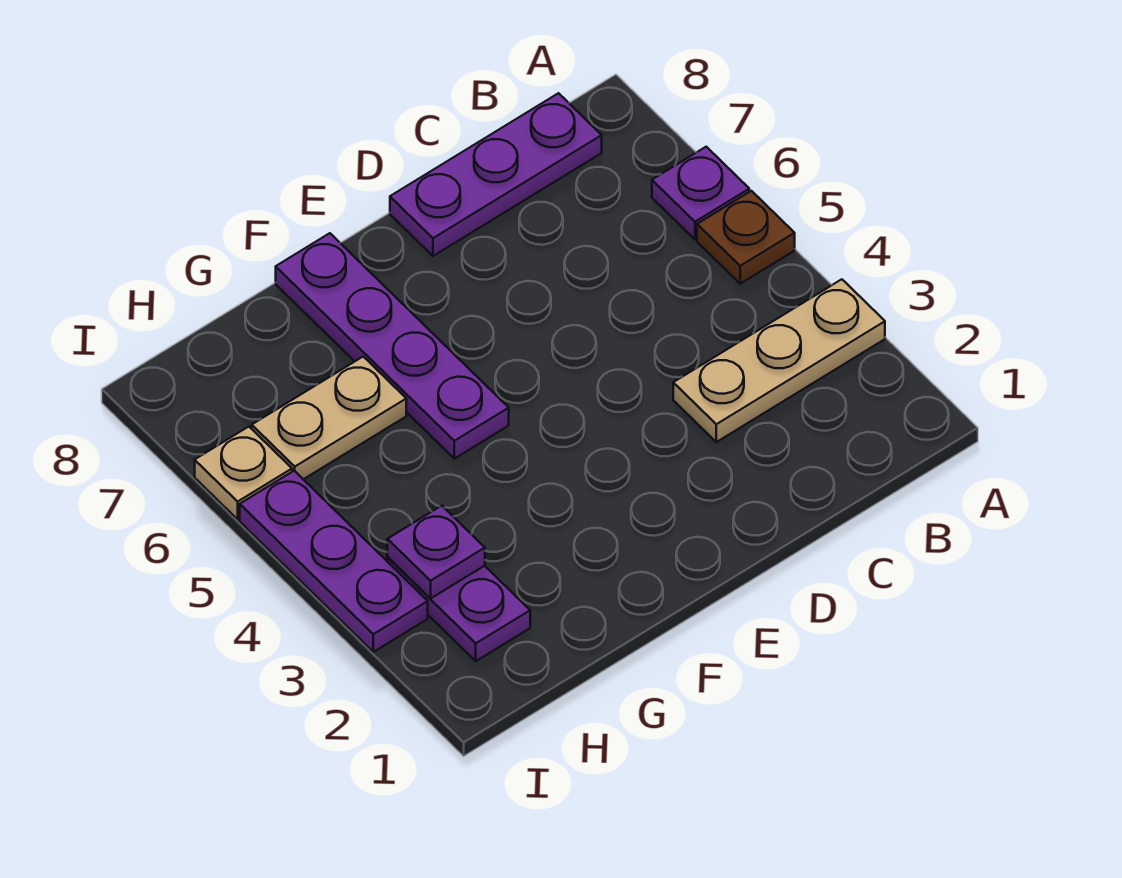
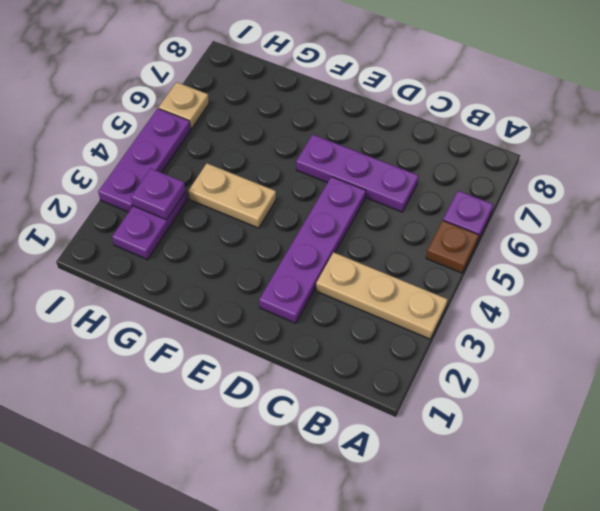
purple 1x3 plate [390,93,602,256] -> purple 1x3 plate moved to [296,135,419,212]
purple 1x4 plate [276,233,509,459] -> purple 1x4 plate moved to [259,177,366,323]
tan 1x2 plate [252,357,406,479] -> tan 1x2 plate moved to [188,163,276,228]

